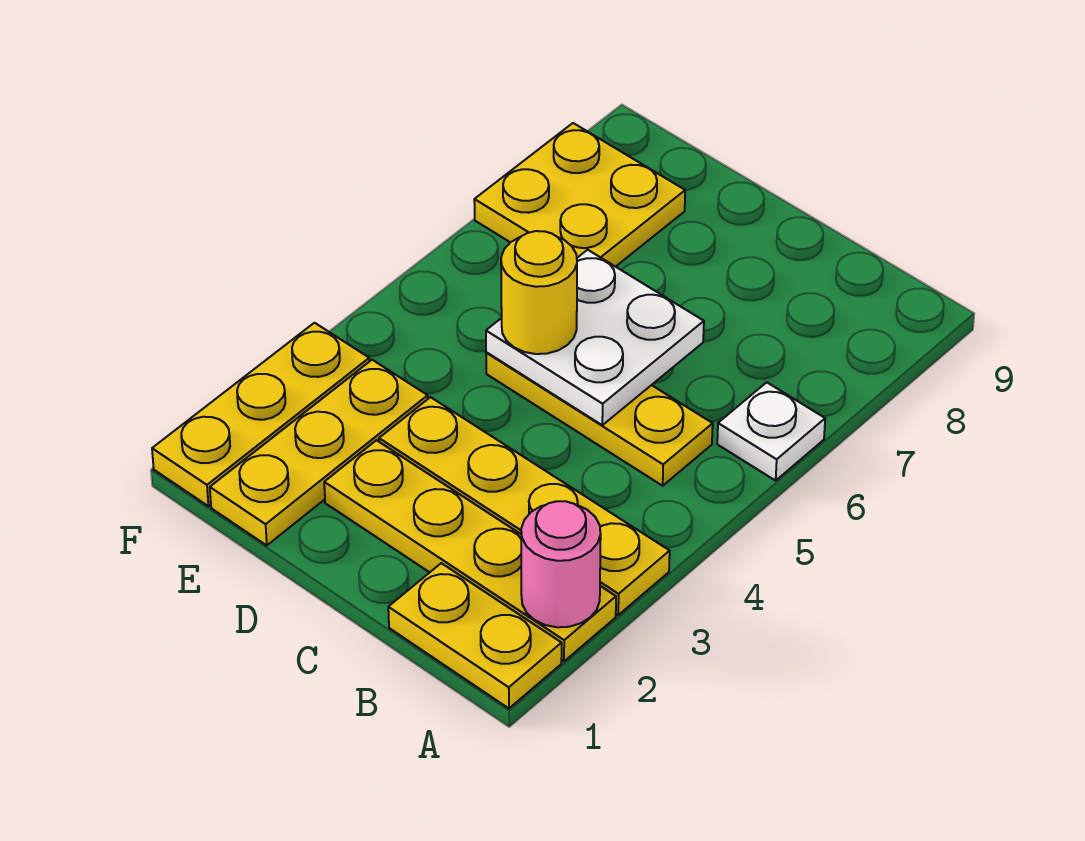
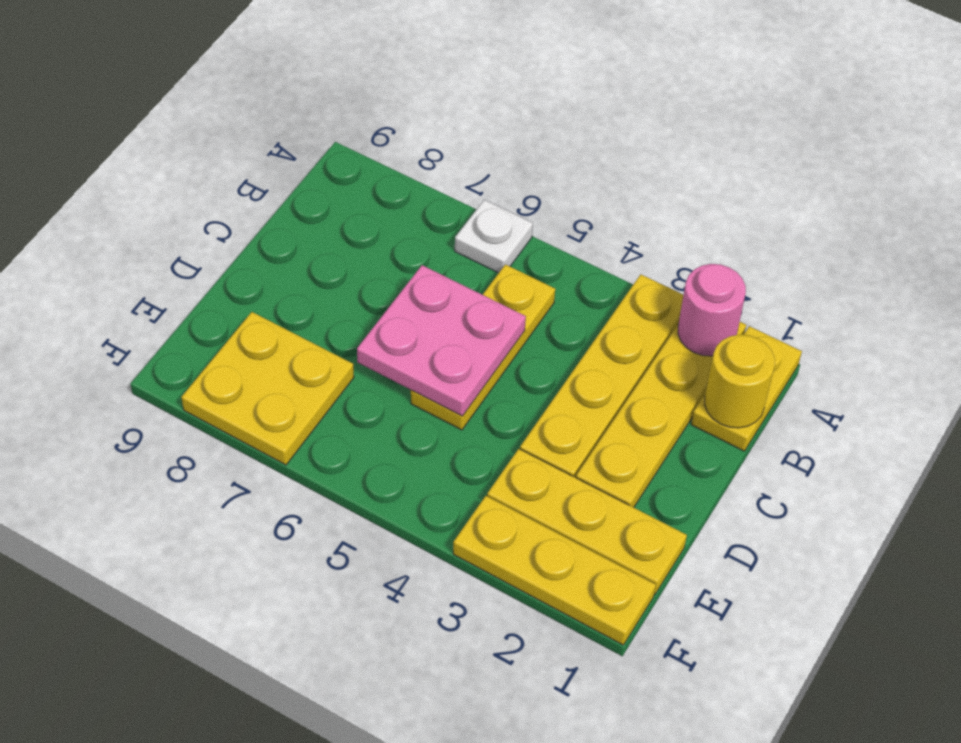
white 2x2 plate [486,250,704,425] -> pink 2x2 plate [357,265,526,416]
yellow 1x1 round brick [501,231,577,354] -> yellow 1x1 round brick moved to [705,335,775,428]

